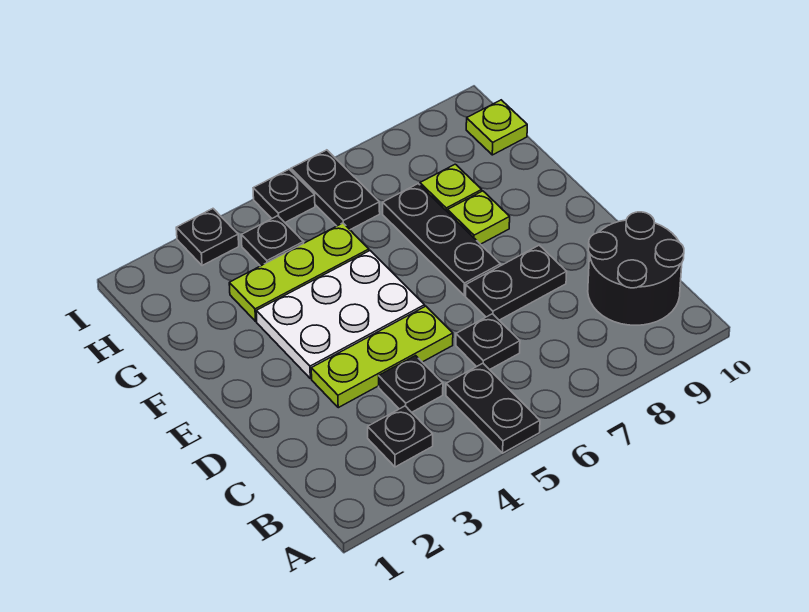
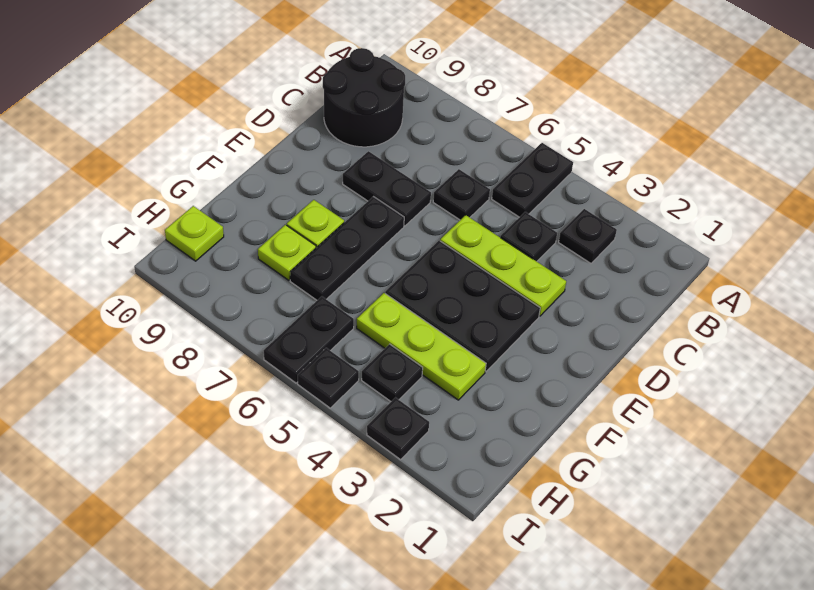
white 2x3 plate [256,251,425,378] -> black 2x3 plate [385,241,540,371]

